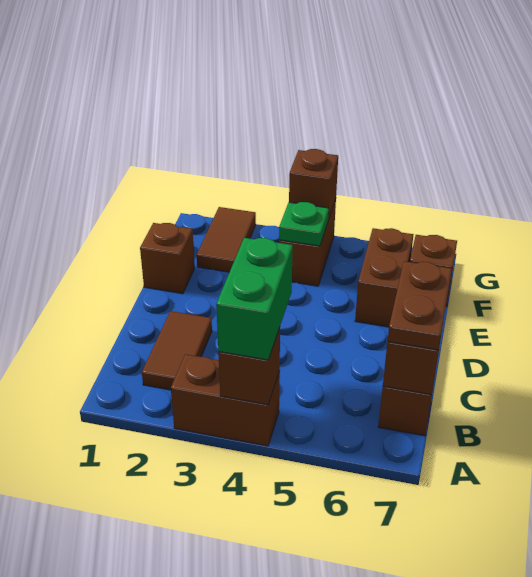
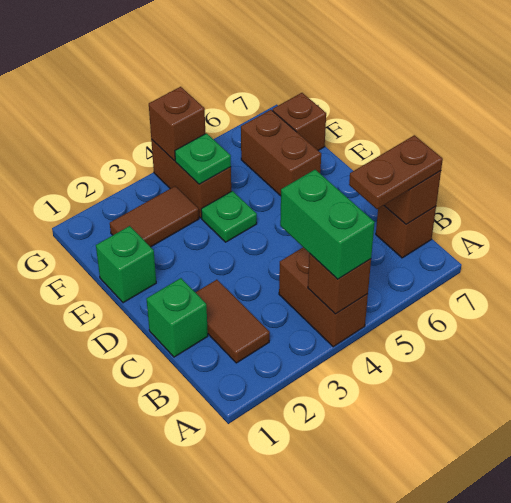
brown 1x2 brick [171,354,280,446] -> brown 1x2 brick turned to [279,248,368,347]
brown 1x2 plate [388,261,452,350] -> brown 1x2 plate turned to [349,135,443,209]
none -> green 1x1 brick [147,278,208,357]
brown 1x1 brick [140,223,195,294] -> green 1x1 brick [96,226,156,303]
none -> green 1x1 plate [201,191,257,242]
brown 1x2 tile [197,207,256,272] -> brown 1x2 tile turned to [110,186,199,247]

